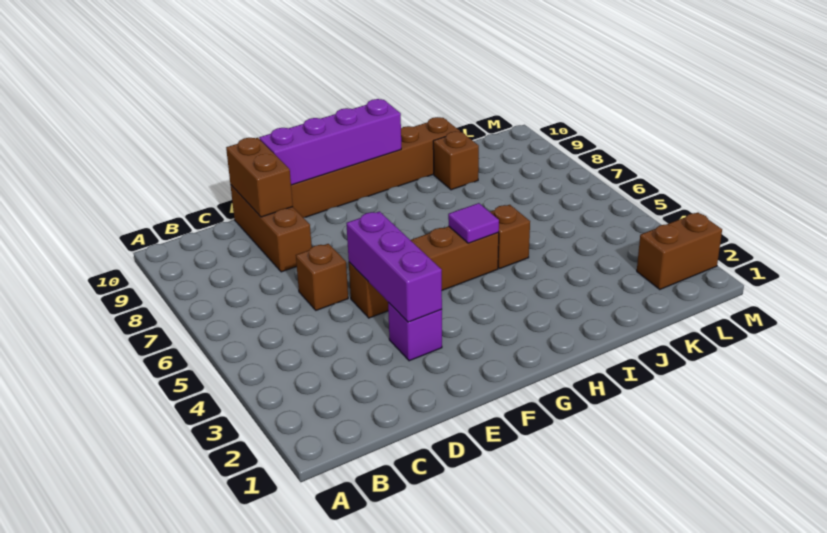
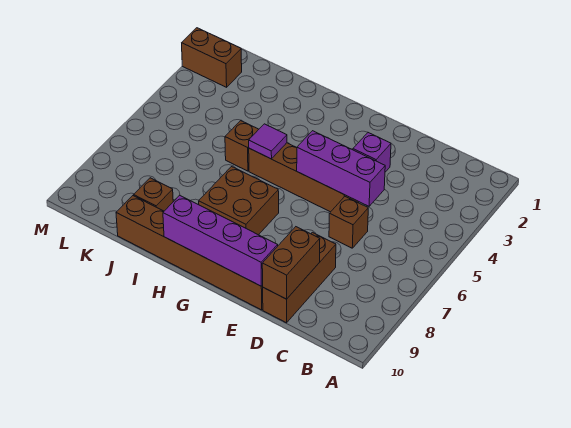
purple 1x3 brick [346,212,442,322] -> purple 1x3 brick turned to [297,131,385,206]
none -> brown 2x2 brick [199,167,279,235]

